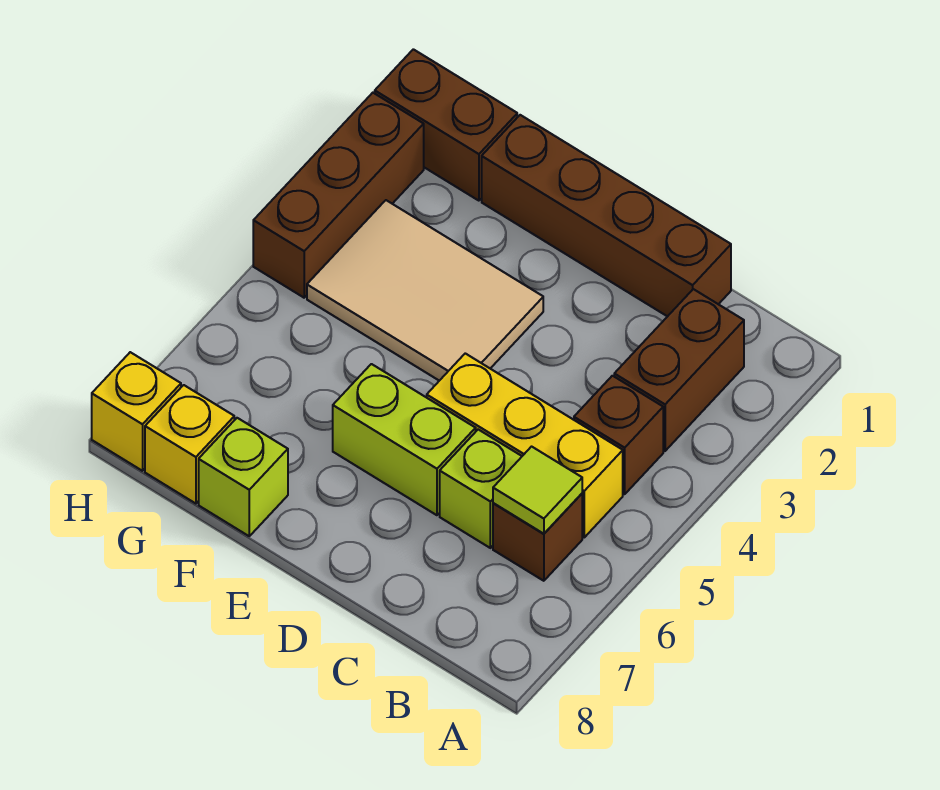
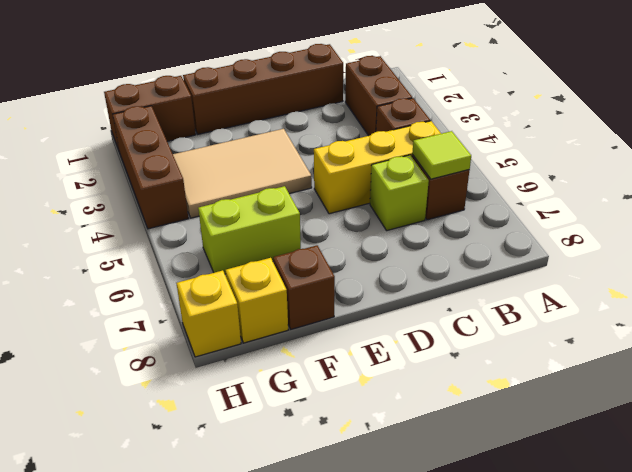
lime 1x2 brick [333,364,476,515] -> lime 1x2 brick moved to [198,186,301,274]
lime 1x1 brick [199,418,288,536] -> brown 1x1 brick [273,245,335,329]

